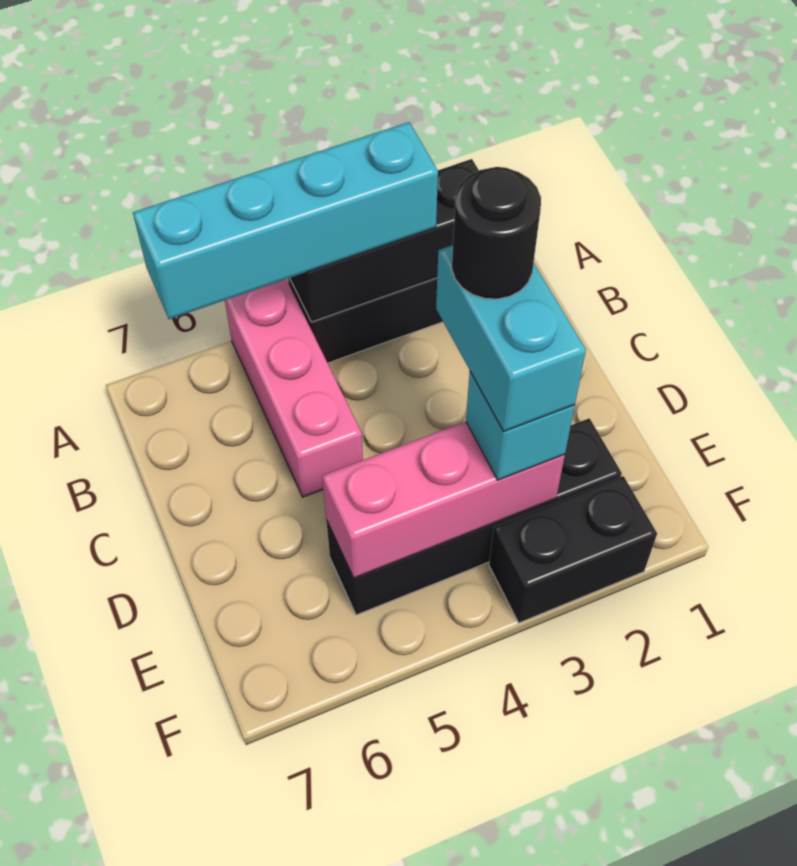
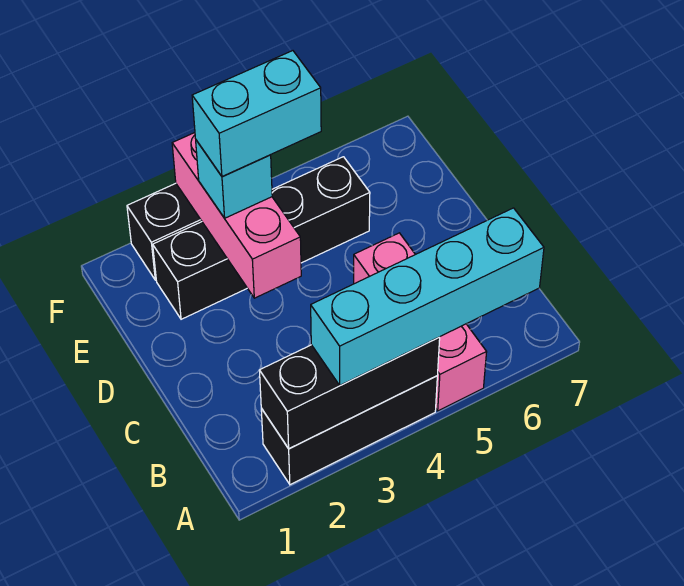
cyan 1x2 brick [436,245,586,431] -> cyan 1x2 brick turned to [192,51,321,176]
black 1x1 round brick [452,167,541,299] -> none
pink 1x3 brick [322,422,565,578] -> pink 1x3 brick turned to [172,133,301,298]

